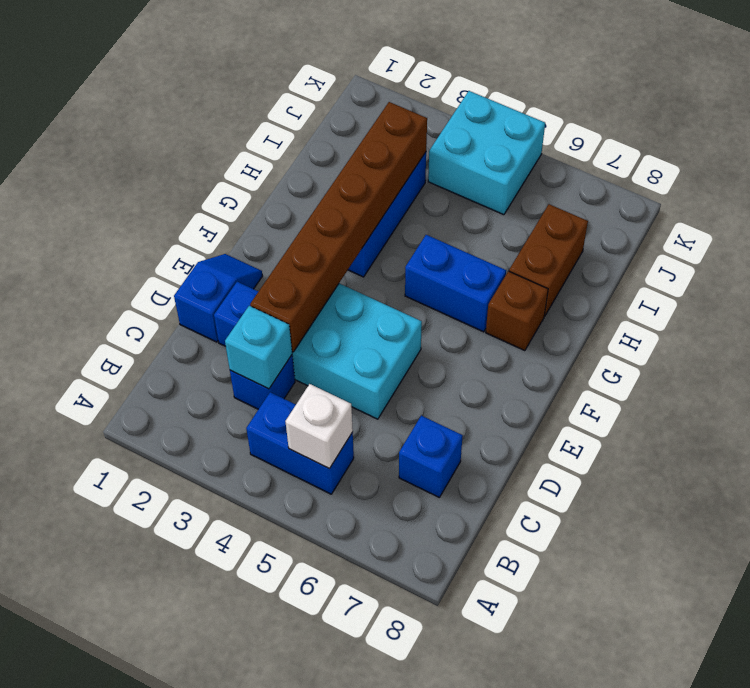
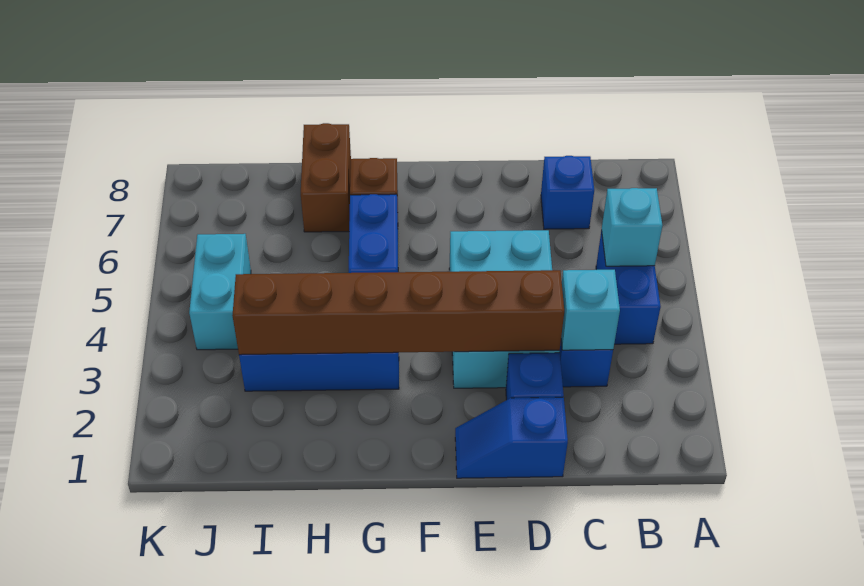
white 1x1 brick [285,384,353,469] -> cyan 1x1 brick [602,188,662,266]
brown 1x2 brick [509,204,588,316] -> brown 1x2 brick turned to [301,123,351,232]
cyan 2x2 brick [428,91,545,215] -> cyan 1x2 brick [189,234,251,350]

